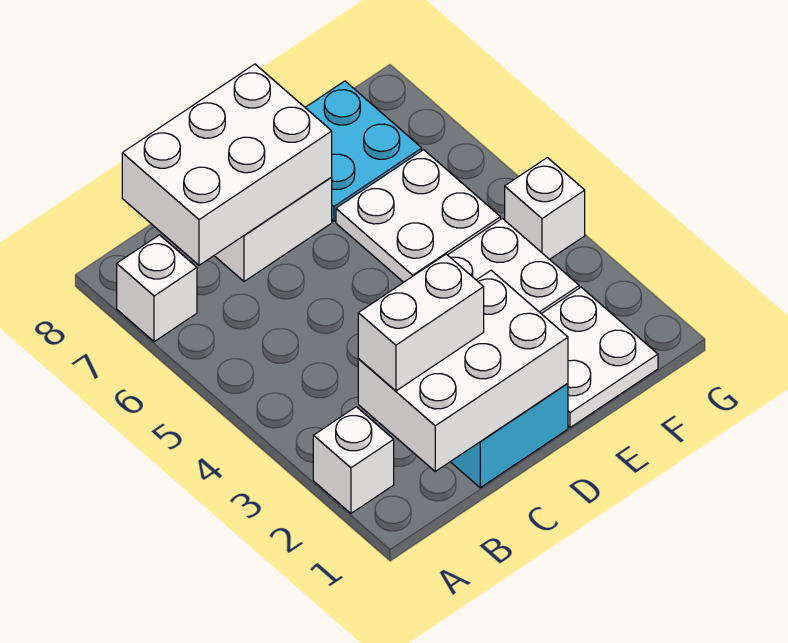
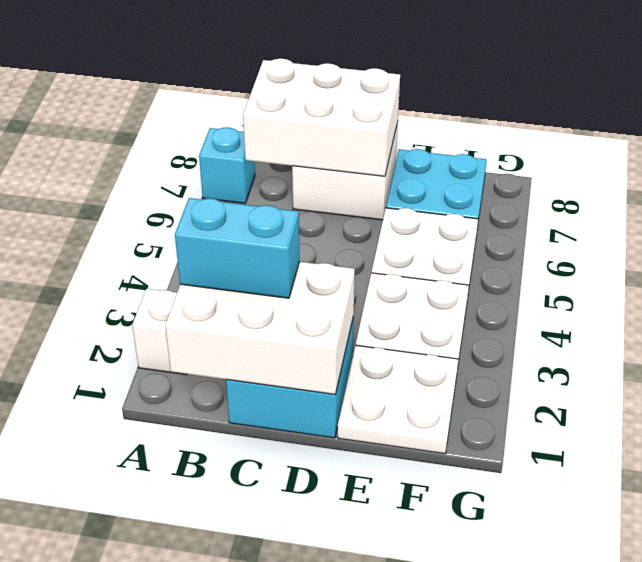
white 1x1 brick [117,235,197,342] -> cyan 1x1 brick [199,127,255,203]
white 1x2 brick [358,254,484,391] -> cyan 1x2 brick [175,198,300,298]
white 1x1 brick [505,158,585,259] -> none

